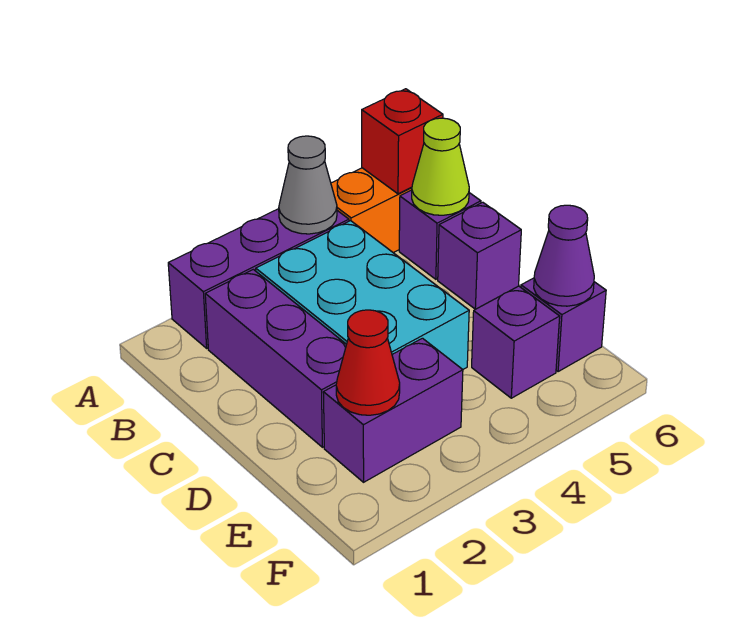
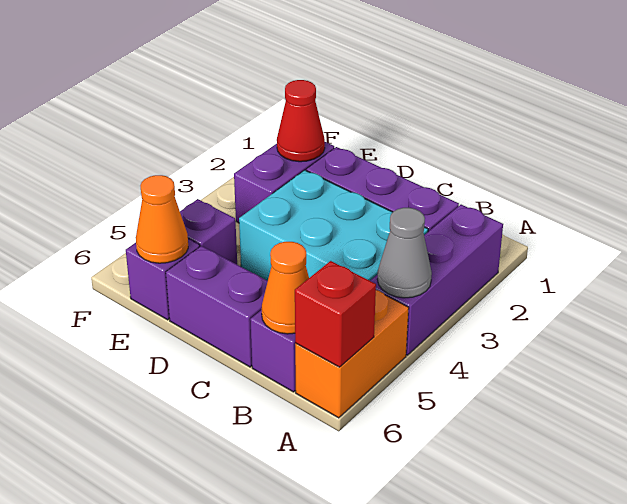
lime 1x1 cone [412,118,469,215] -> orange 1x1 cone [262,242,309,334]
purple 1x1 brick [438,202,521,309] -> purple 1x2 brick [166,246,268,367]
purple 1x1 cone [534,205,594,306] -> orange 1x1 cone [136,175,188,263]

